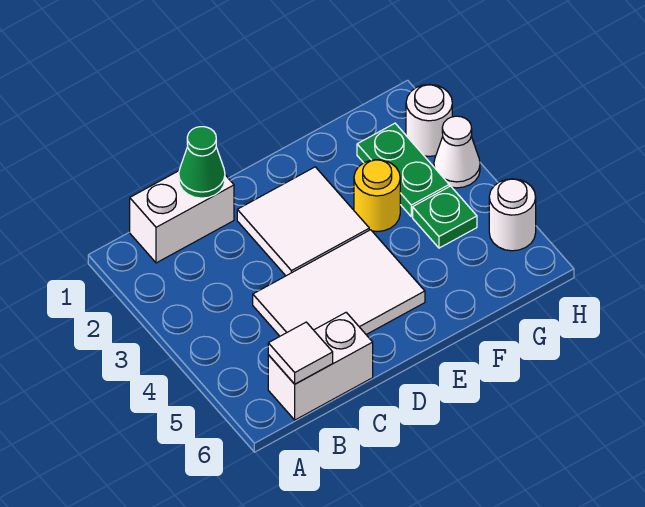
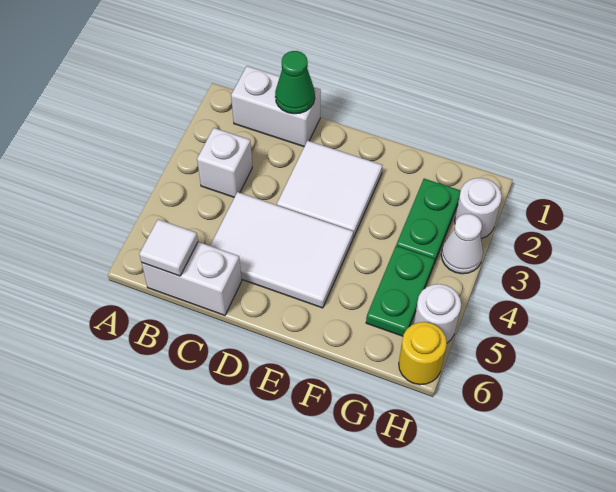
none -> white 1x1 brick [197,128,252,197]
yellow 1x1 round brick [354,160,400,232] -> yellow 1x1 round brick moved to [399,322,447,385]
green 1x1 plate [413,186,477,248] -> green 1x2 plate [366,246,435,336]

